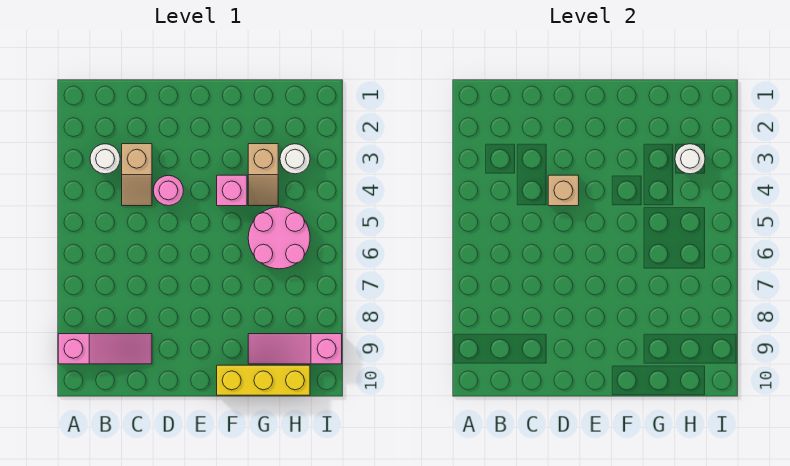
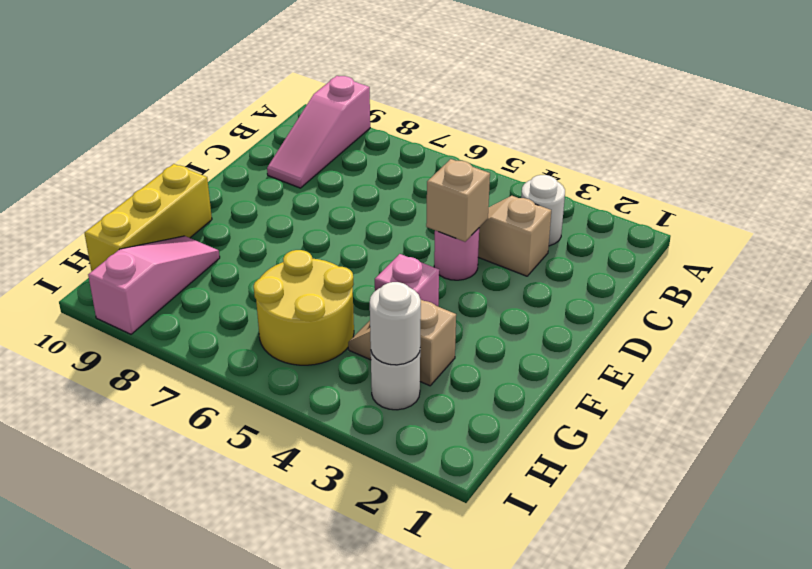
pink 2x2 round brick [248,207,310,269] -> yellow 2x2 round brick [254,250,354,365]

